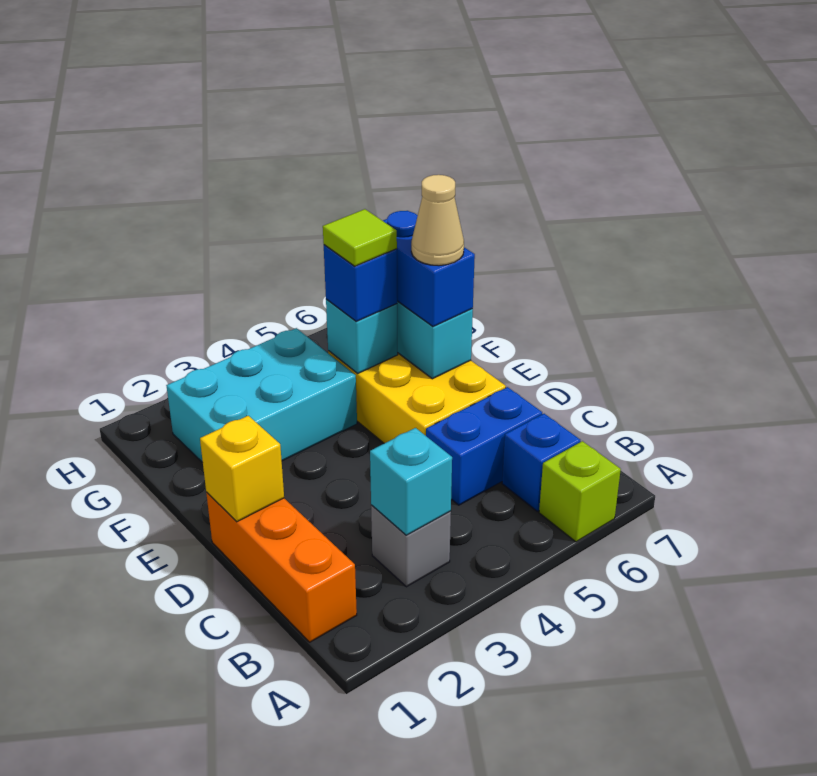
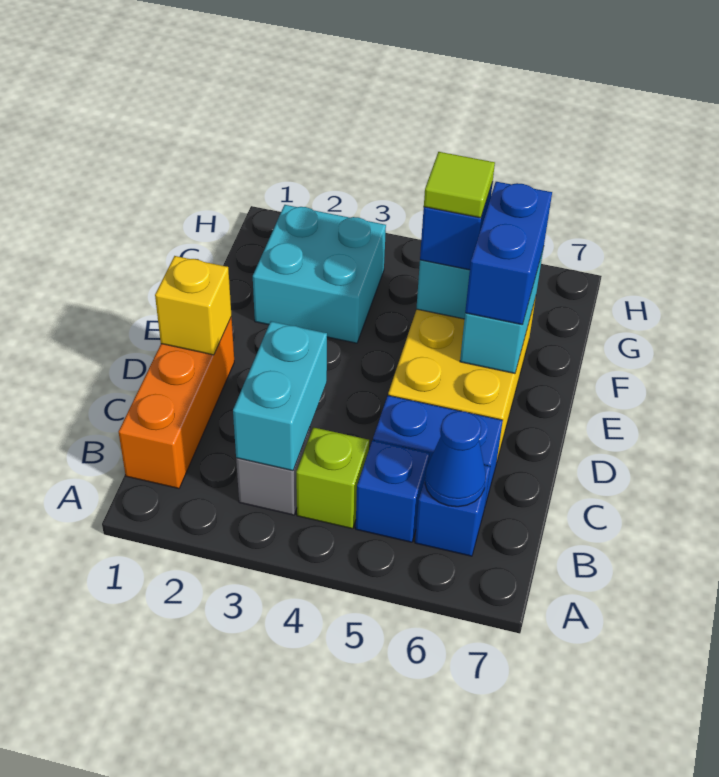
lime 1x1 brick [539,441,621,542] -> lime 1x1 brick moved to [296,427,369,529]
cyan 1x1 brick [370,428,452,535] -> cyan 1x2 brick [233,321,327,471]
none -> blue 1x1 brick [356,441,429,542]
none -> blue 1x1 cone [425,411,486,507]
tan 1x1 cone [411,175,464,266] -> none
cyan 2x3 brick [166,328,357,463] -> cyan 2x2 brick [253,205,386,343]

